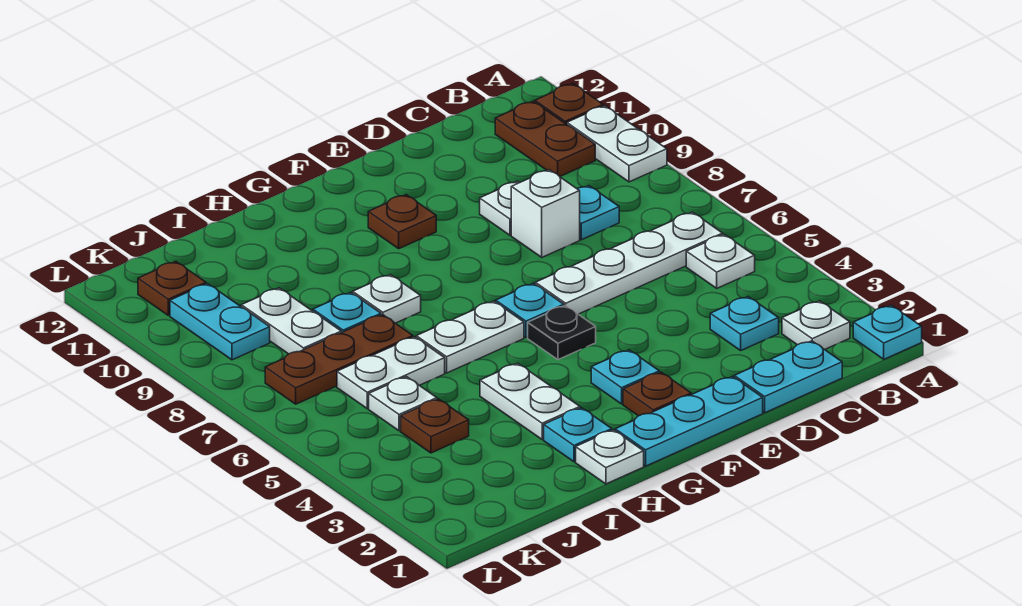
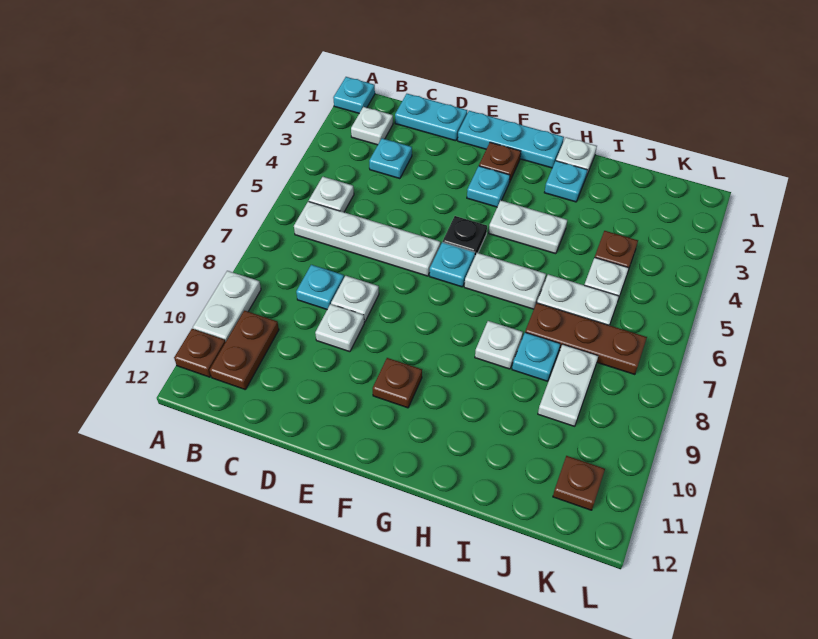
white 1x1 brick [511,170,580,257] -> white 1x1 plate [331,276,379,322]
white 1x2 plate [480,363,580,439] -> white 1x2 plate turned to [489,200,567,254]
cyan 1x2 plate [170,284,270,360] -> none

